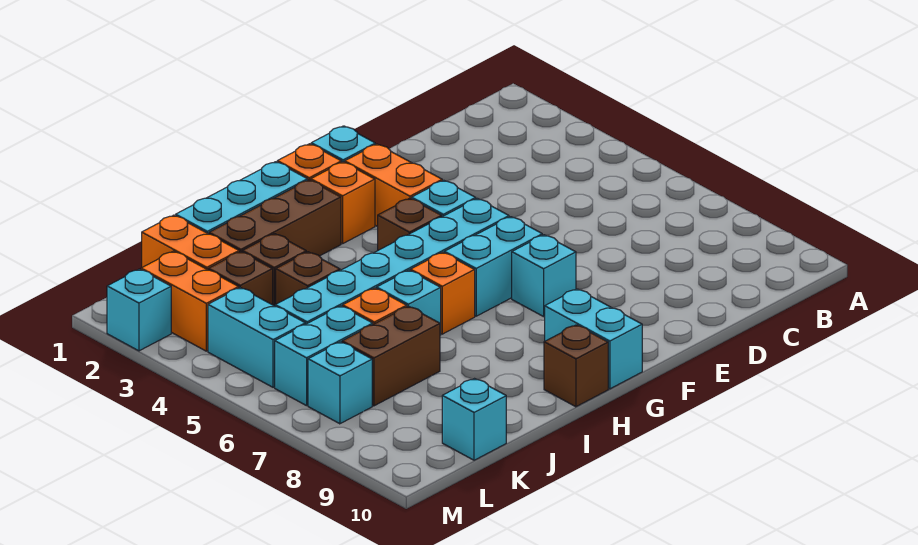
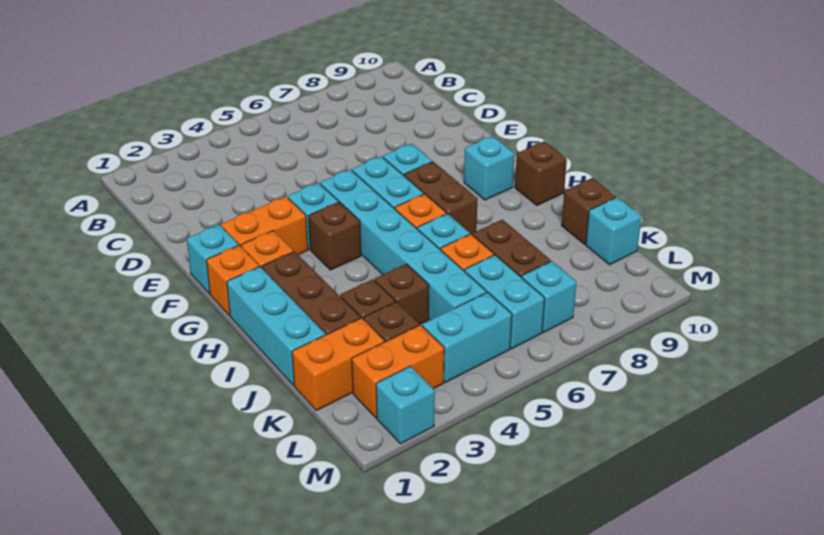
none -> brown 1x2 brick [404,162,477,234]
cyan 1x2 brick [545,289,642,389] -> cyan 1x1 brick [464,136,514,200]
none -> brown 1x1 brick [562,178,616,244]

